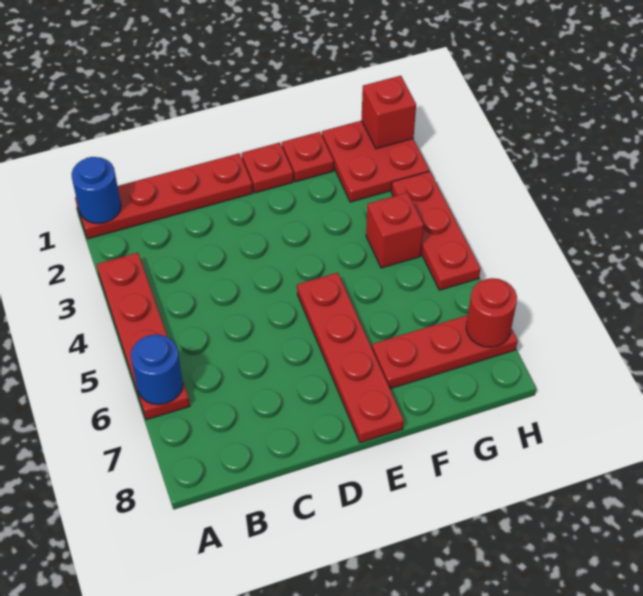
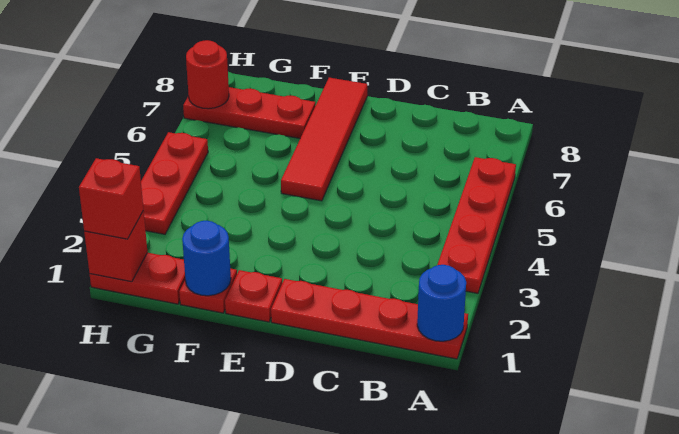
blue 1x1 round brick [131,334,183,405] -> blue 1x1 round brick moved to [182,221,231,296]
red 1x4 plate [297,273,404,443] -> red 1x4 tile [281,78,367,201]
red 2x2 plate [322,121,429,202] -> red 1x2 plate [90,253,185,304]
red 1x1 brick [366,192,424,268] -> red 1x1 brick moved to [79,158,144,239]

